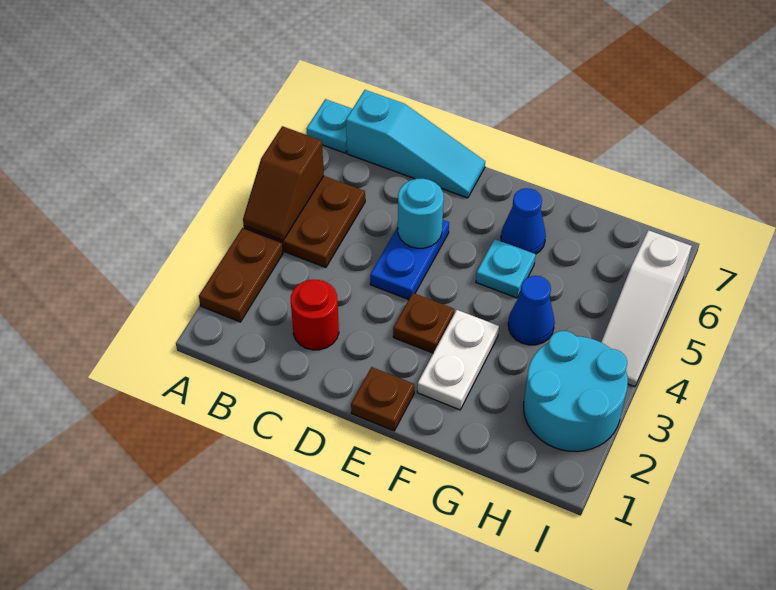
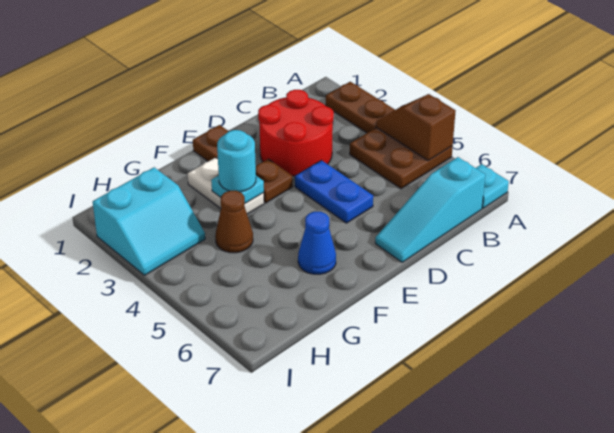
red 1x1 round brick [291,280,339,350] -> red 2x2 round brick [258,90,334,176]
cyan 1x1 round brick [398,179,444,248] -> cyan 1x1 round brick moved to [217,130,256,192]
cyan 1x1 plate [476,239,536,298] -> cyan 1x1 plate moved to [211,176,264,203]
blue 1x1 cone [508,276,555,345] -> brown 1x1 cone [215,191,253,253]
cyan 2x2 round brick [524,331,628,452] -> cyan 2x2 slope [93,167,205,275]
white 1x3 slope [601,230,692,387] -> none

